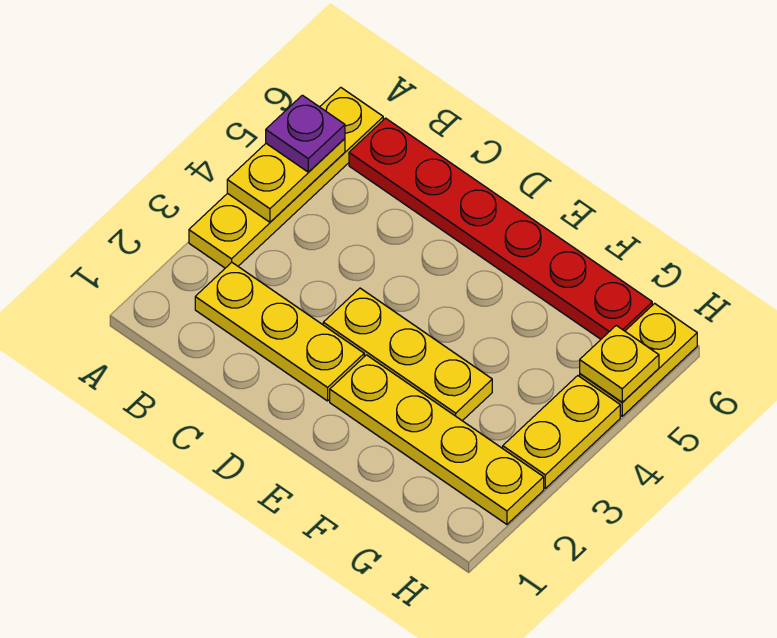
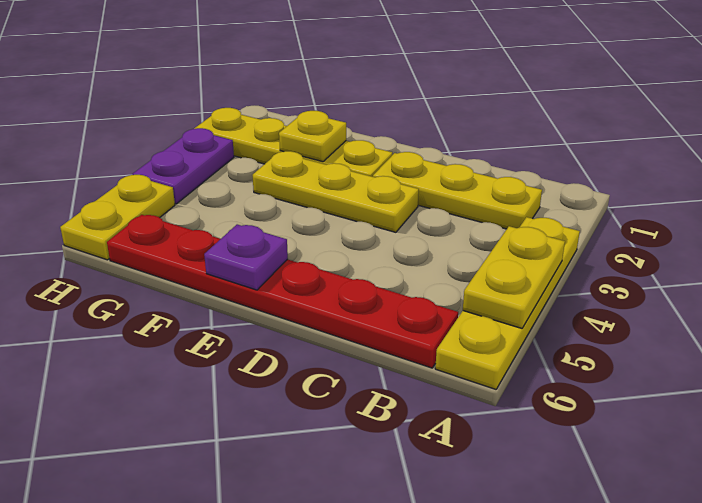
purple 1x1 plate [266,95,345,172] -> purple 1x1 plate moved to [204,224,288,290]
yellow 1x2 plate [503,376,620,488] -> purple 1x2 plate [132,128,234,204]
yellow 1x1 plate [580,325,659,402] -> yellow 1x1 plate moved to [279,111,346,162]

